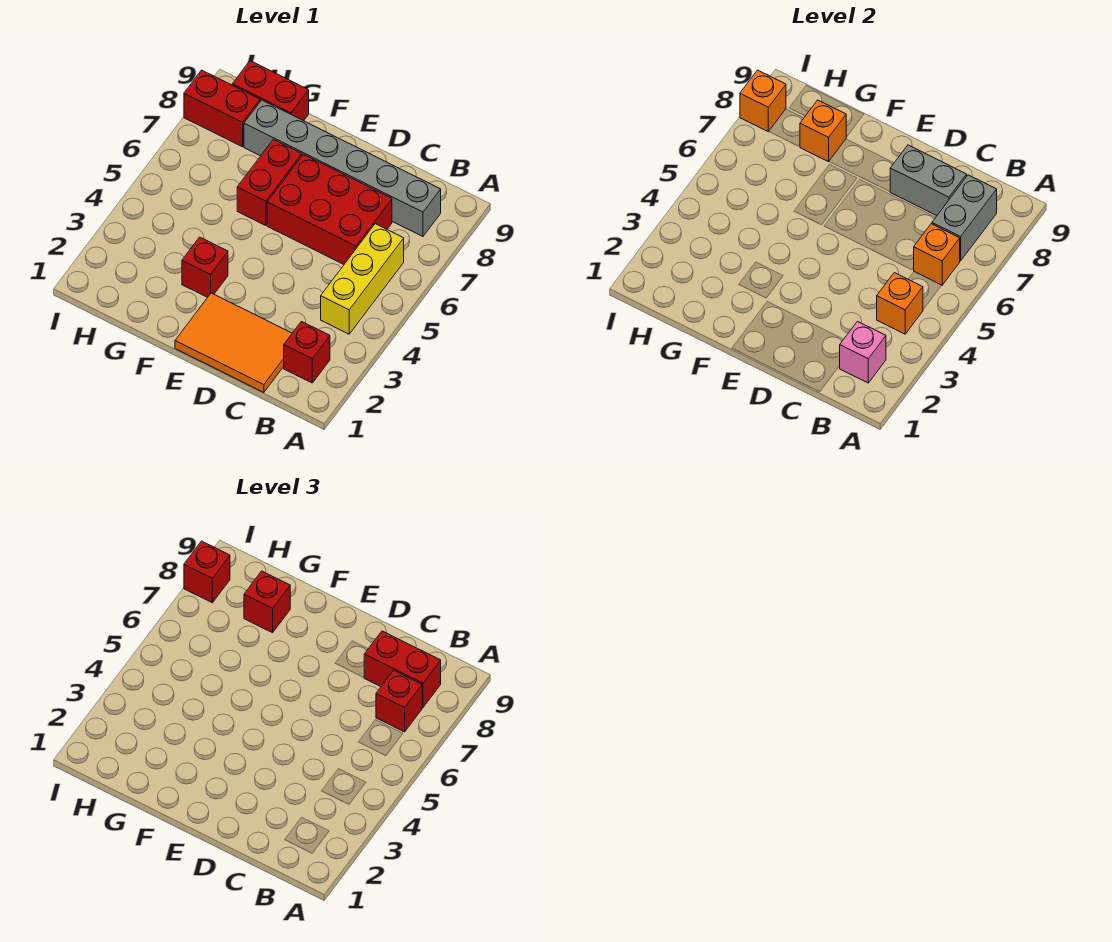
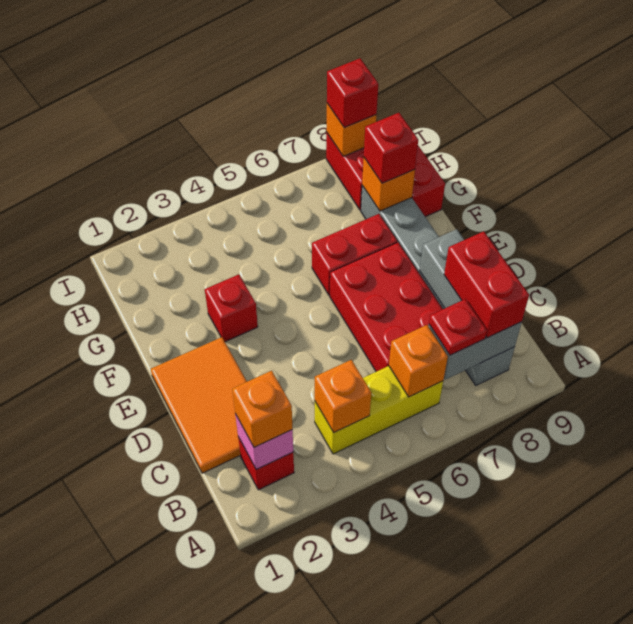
none -> orange 1x1 brick [232,371,293,447]
red 1x1 brick [376,670,422,732] -> red 1x1 plate [429,299,487,355]

